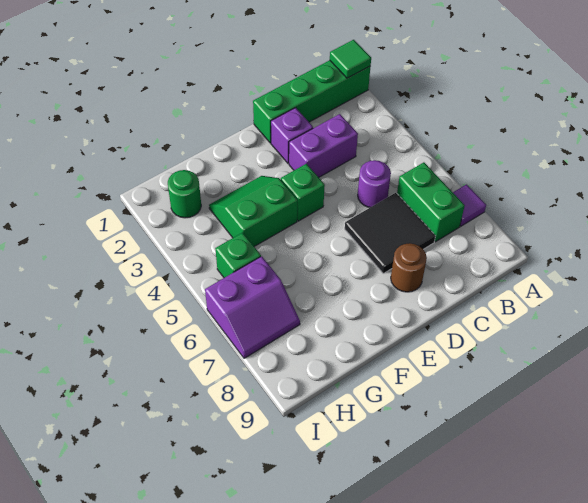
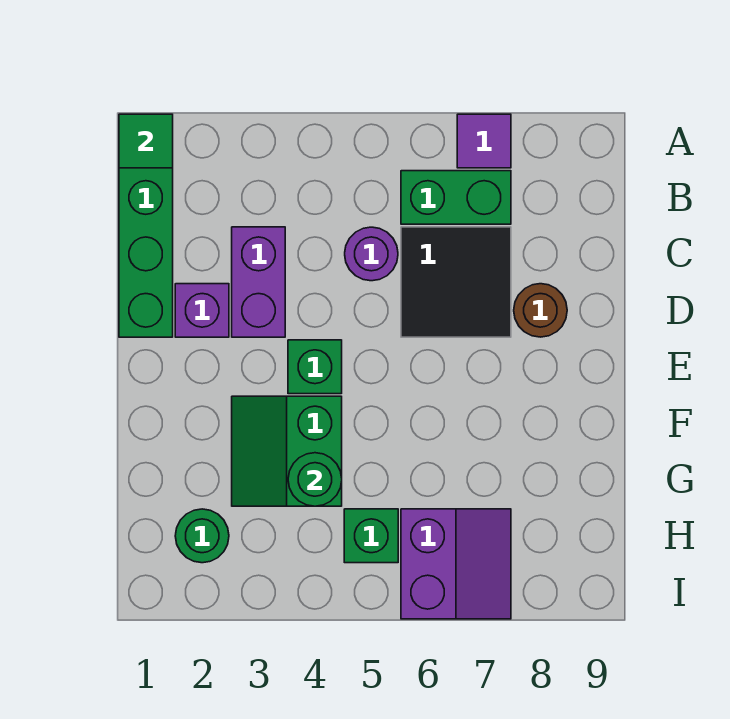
none -> green 1x1 round brick [288,453,342,506]

